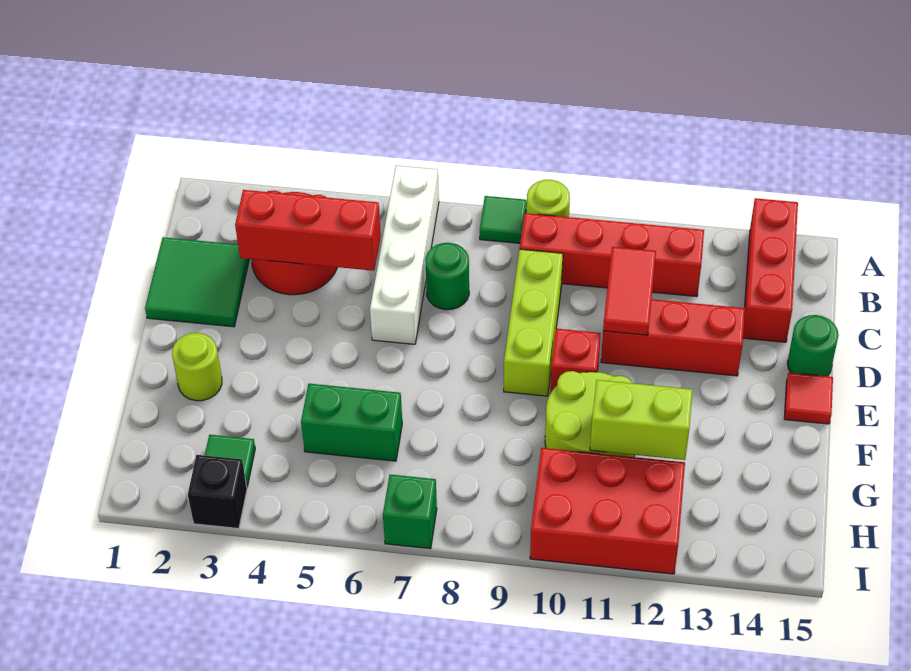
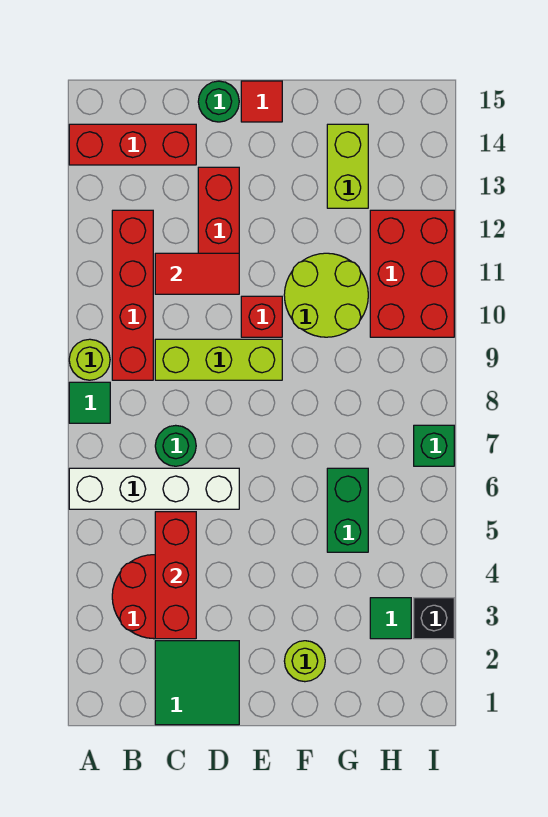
lime 1x2 brick [590,380,693,460] -> lime 1x2 brick moved to [327,124,368,208]

